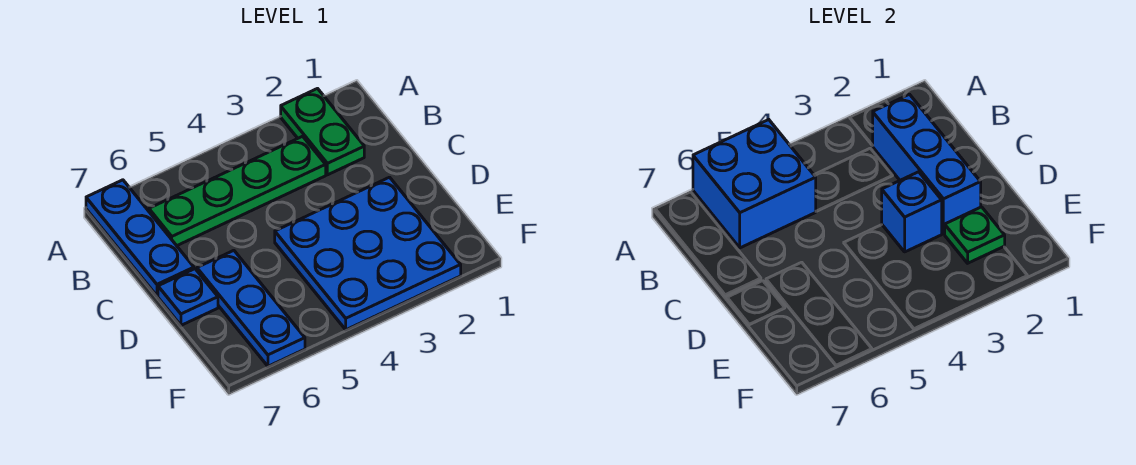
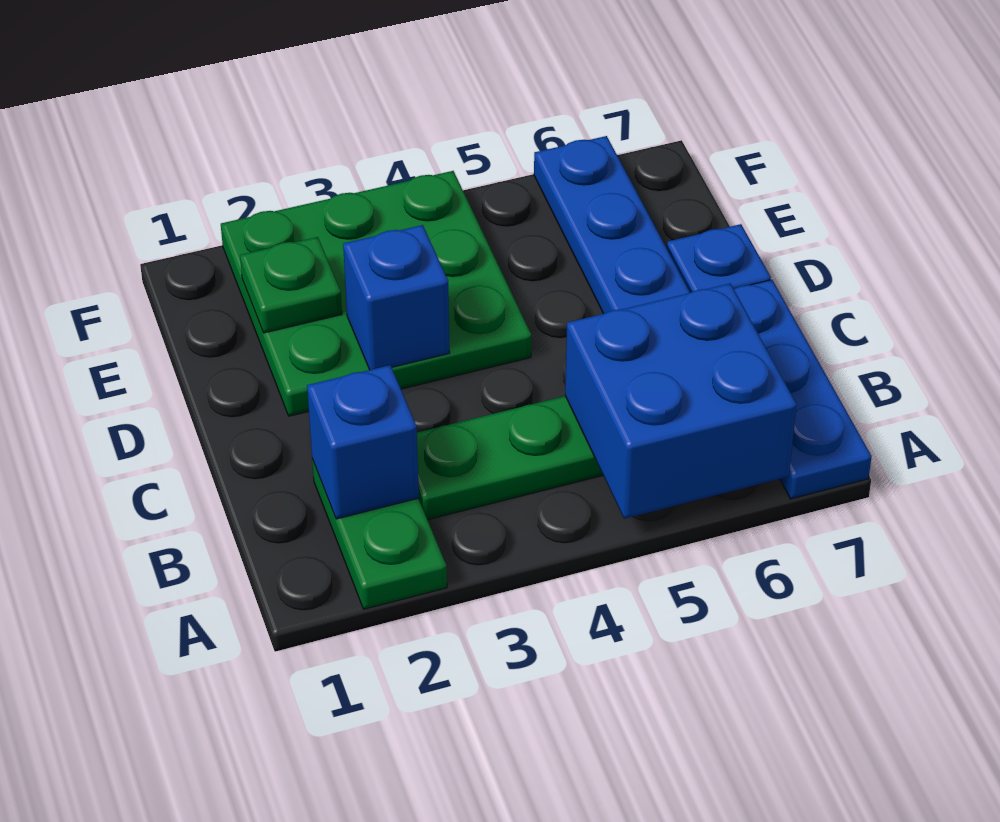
blue 1x3 brick [872,94,981,234] -> blue 1x1 brick [307,365,419,519]
blue 3x3 plate [275,177,461,330] -> green 3x3 plate [221,171,531,416]

